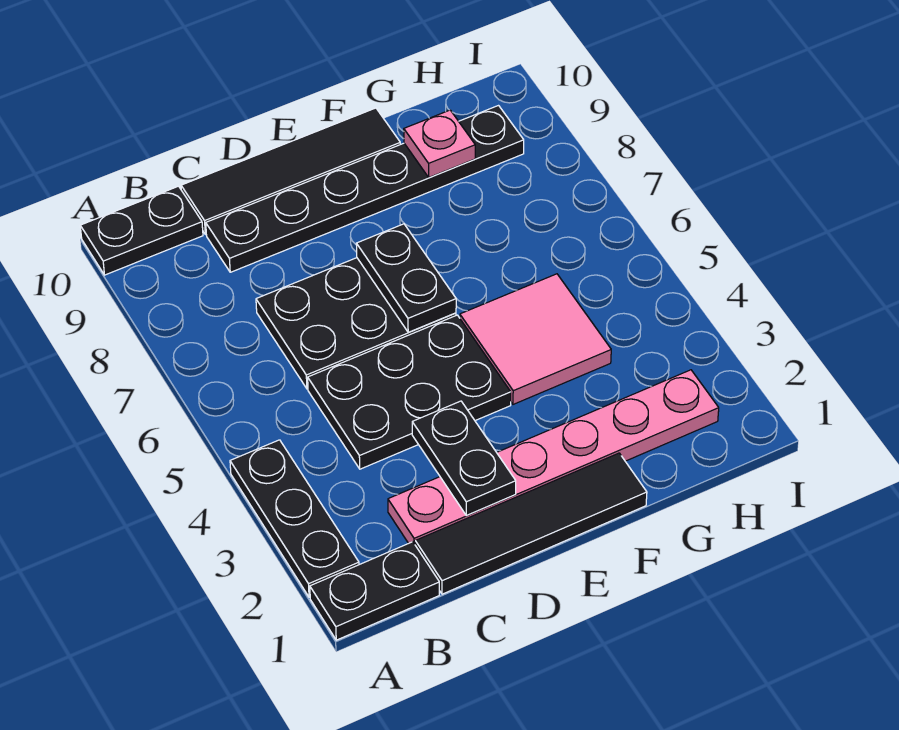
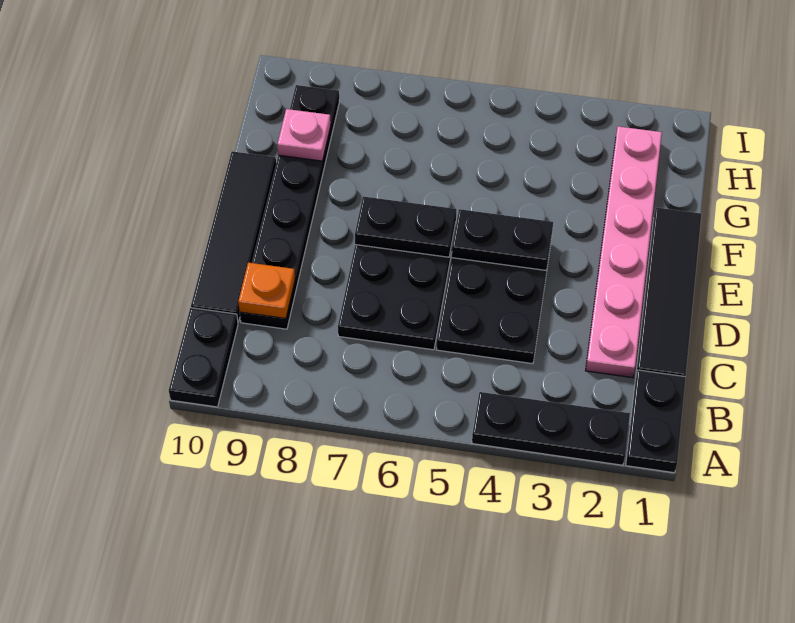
none -> orange 1x1 plate [238,263,295,319]
black 1x2 plate [412,401,516,515] -> black 1x2 plate moved to [452,209,553,271]
pink 2x2 tile [460,274,611,404] -> none

